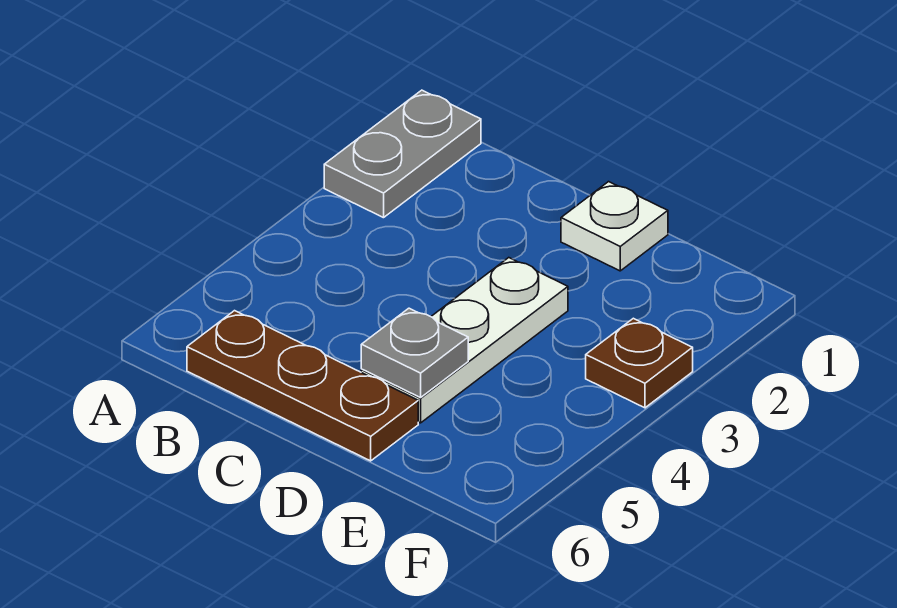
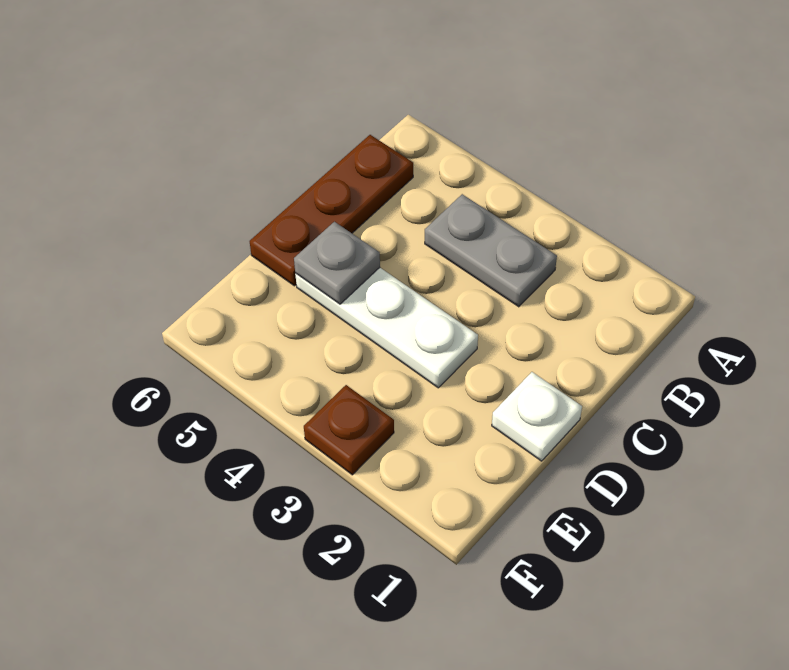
grey 1x2 plate [324,90,481,218] -> grey 1x2 plate moved to [425,194,557,307]

